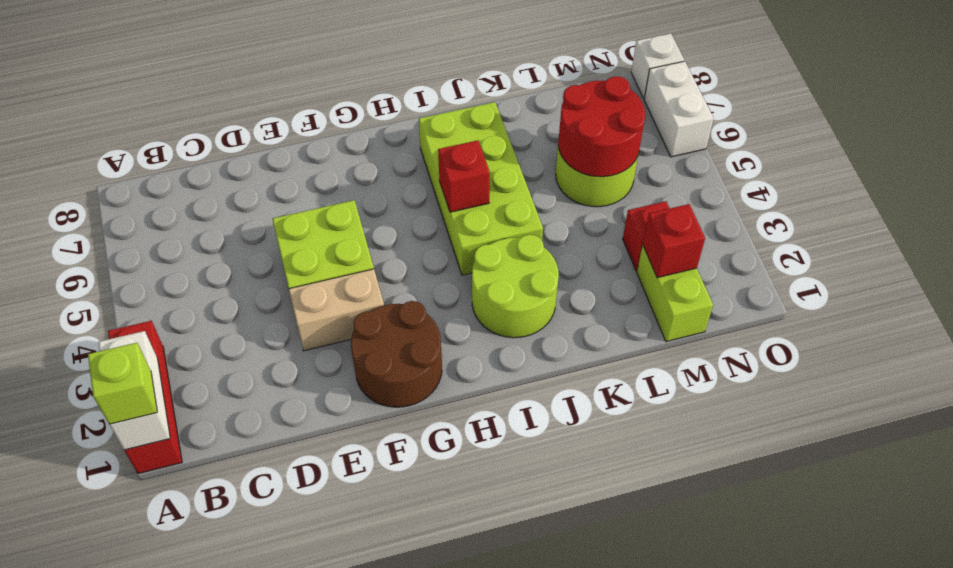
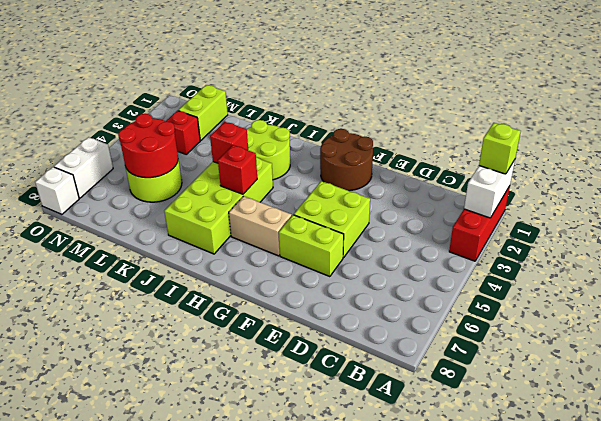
tan 1x2 brick [289,269,384,351] -> tan 1x2 brick moved to [229,196,292,256]
none -> lime 1x2 brick [279,215,344,277]
red 1x1 brick [643,204,705,278] -> red 1x1 brick moved to [210,122,248,163]

